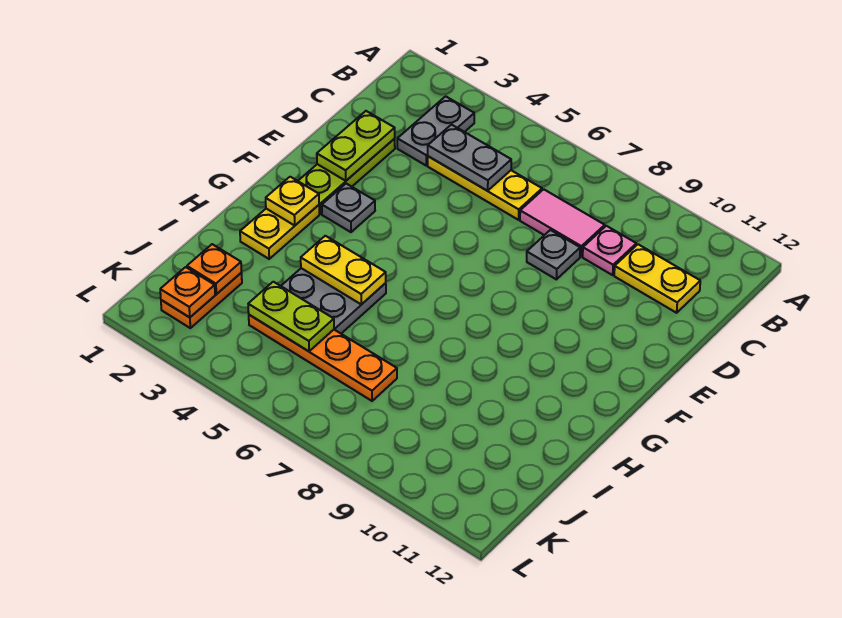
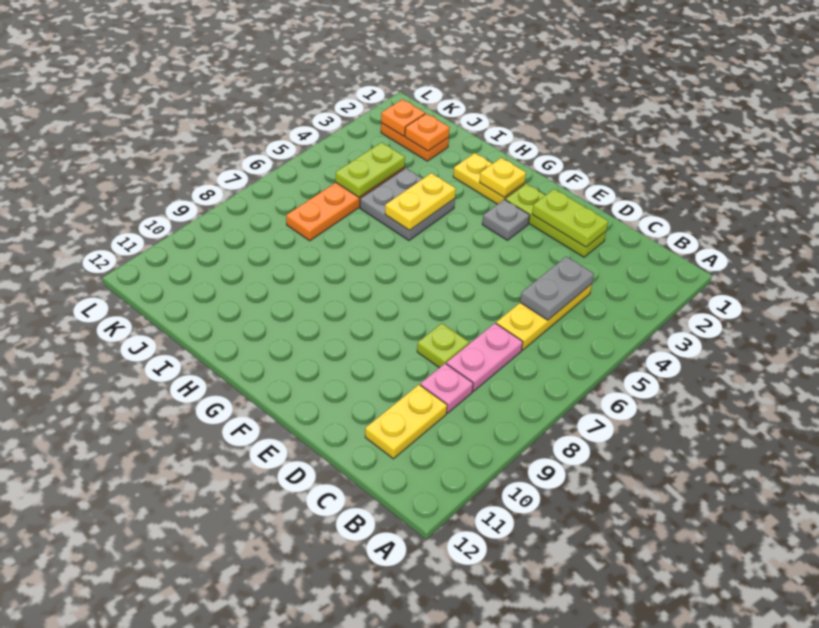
grey 1x2 plate [397,96,474,165] -> none
pink 1x2 tile [520,189,605,257] -> pink 1x2 plate [446,323,523,391]
grey 1x1 plate [527,230,580,279] -> lime 1x1 plate [417,324,469,368]

